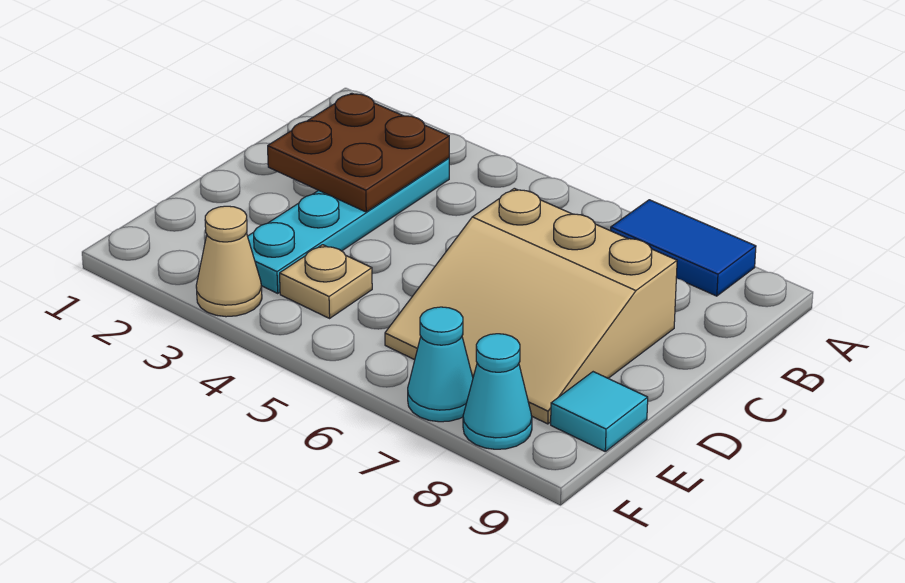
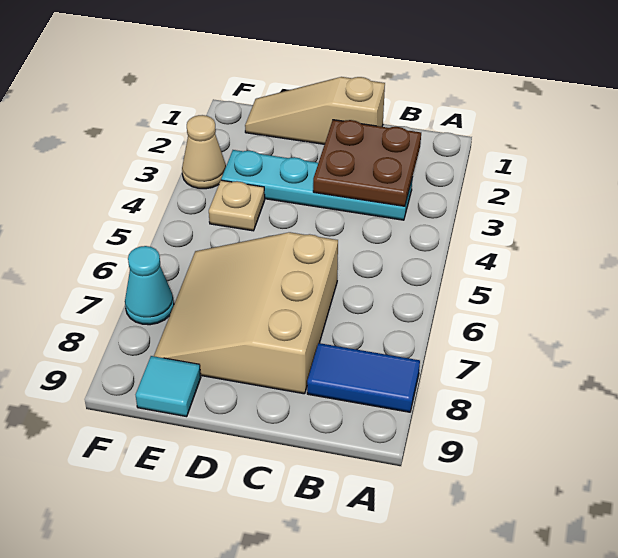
blue 1x2 tile [611,200,756,296] -> blue 1x2 tile turned to [307,343,420,412]
none -> tan 1x3 slope [245,77,385,144]
cyan 1x1 cone [463,334,532,449] -> none

